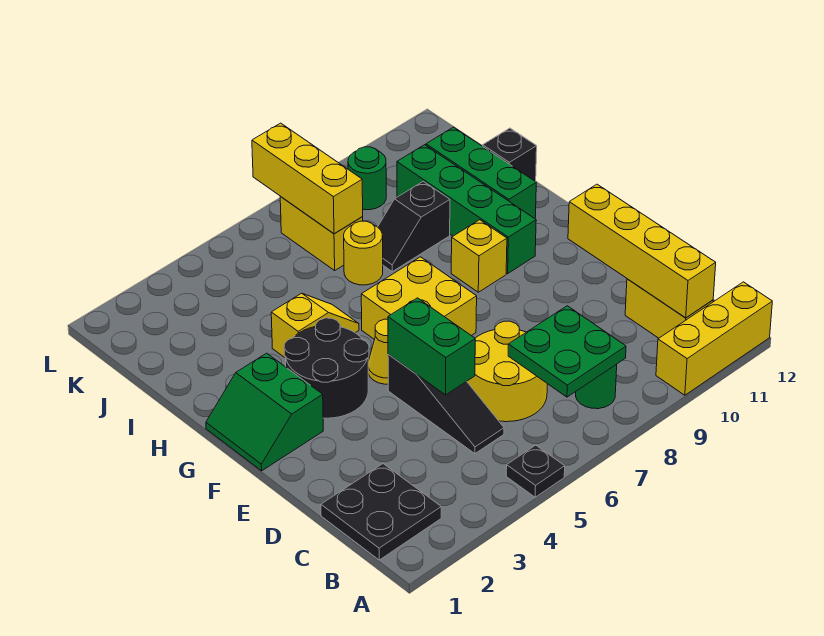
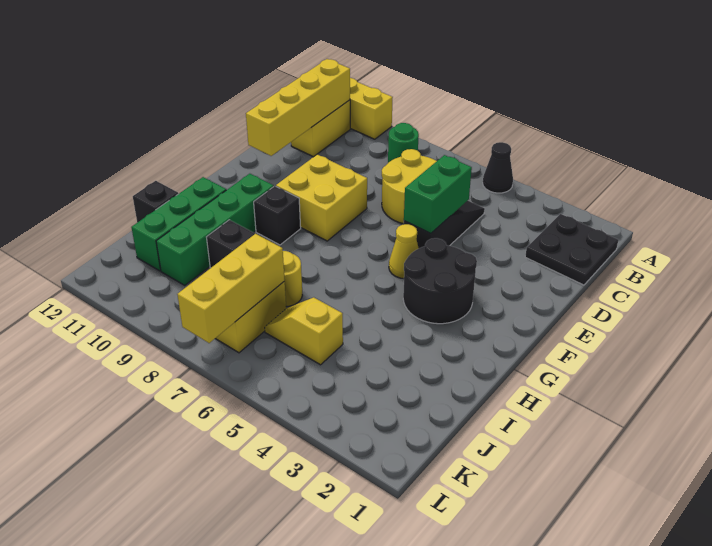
black 1x1 plate [506,445,565,497] -> black 1x1 cone [483,142,513,193]
green 2x2 plate [508,306,626,397] -> none
green 2x2 slope [206,353,323,471] -> none
yellow 2x2 brick [361,257,477,339] -> yellow 2x2 brick moved to [276,154,367,241]
yellow 1x1 brick [451,220,507,292] -> black 1x1 brick [254,186,301,245]
yellow 1x2 slope [271,293,359,358] -> yellow 1x2 slope moved to [265,298,343,365]
green 1x1 round brick [348,147,386,210] -> none

